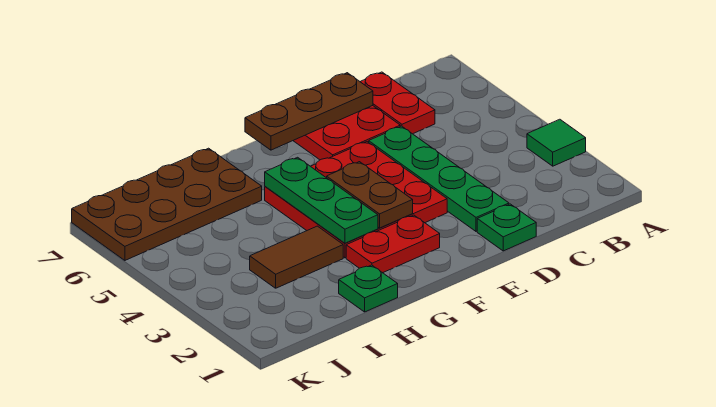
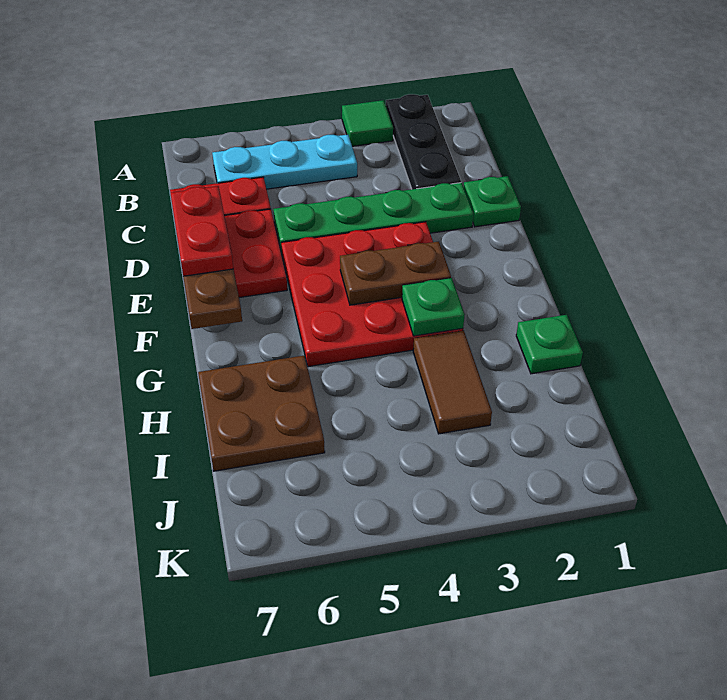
none -> black 1x3 plate [386,94,461,189]
none -> cyan 1x3 plate [212,135,357,189]
red 1x2 plate [346,215,440,273] -> red 1x2 plate moved to [171,186,233,276]
green 1x3 plate [265,157,378,243] -> green 1x1 plate [402,278,465,336]
brown 2x4 plate [72,148,262,260] -> brown 2x2 plate [198,356,325,471]

